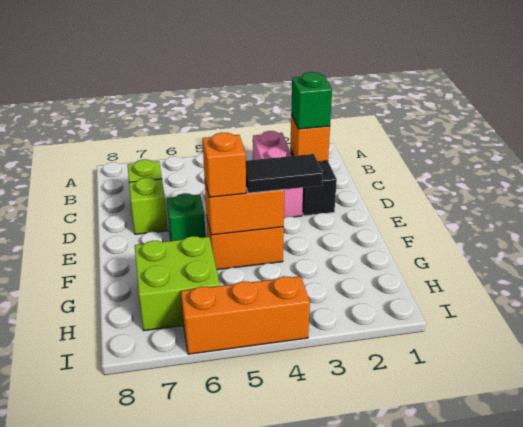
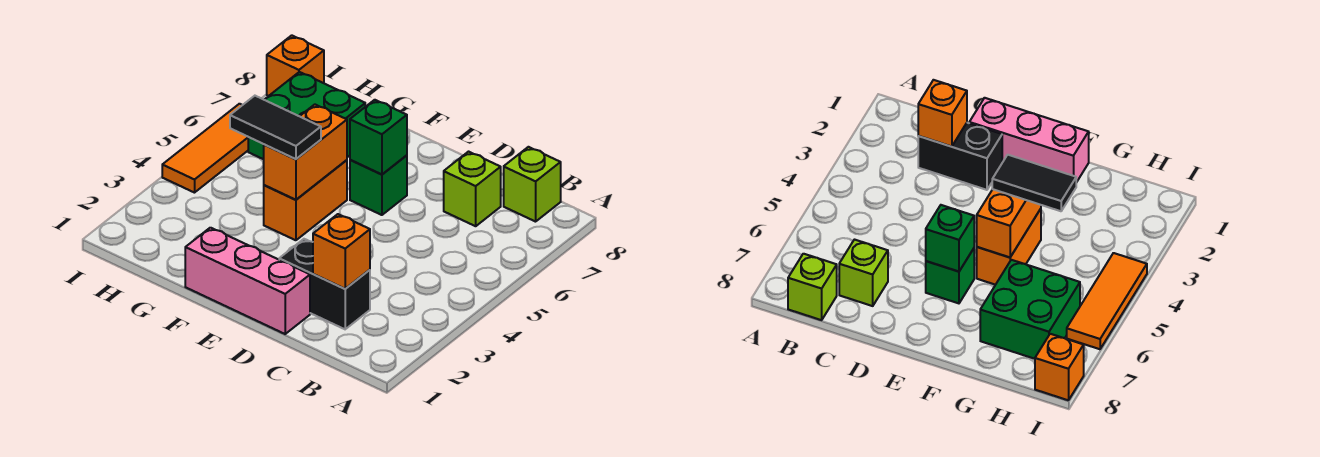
pink 1x3 brick [253,131,303,218] -> pink 1x3 brick moved to [185,228,310,334]
green 1x1 brick [291,72,332,129] -> green 1x1 brick moved to [350,100,407,175]
lime 1x1 brick [129,178,168,234] -> lime 1x1 brick moved to [504,147,561,222]
black 1x2 tile [246,154,323,193] -> black 1x2 tile turned to [230,96,321,159]
orange 1x1 brick [203,132,246,197] -> orange 1x1 brick moved to [267,35,324,96]
lime 2x2 brick [135,236,220,331] -> green 2x2 brick [248,72,365,159]
orange 1x3 brick [181,276,310,354] -> orange 1x3 tile [162,104,248,193]

